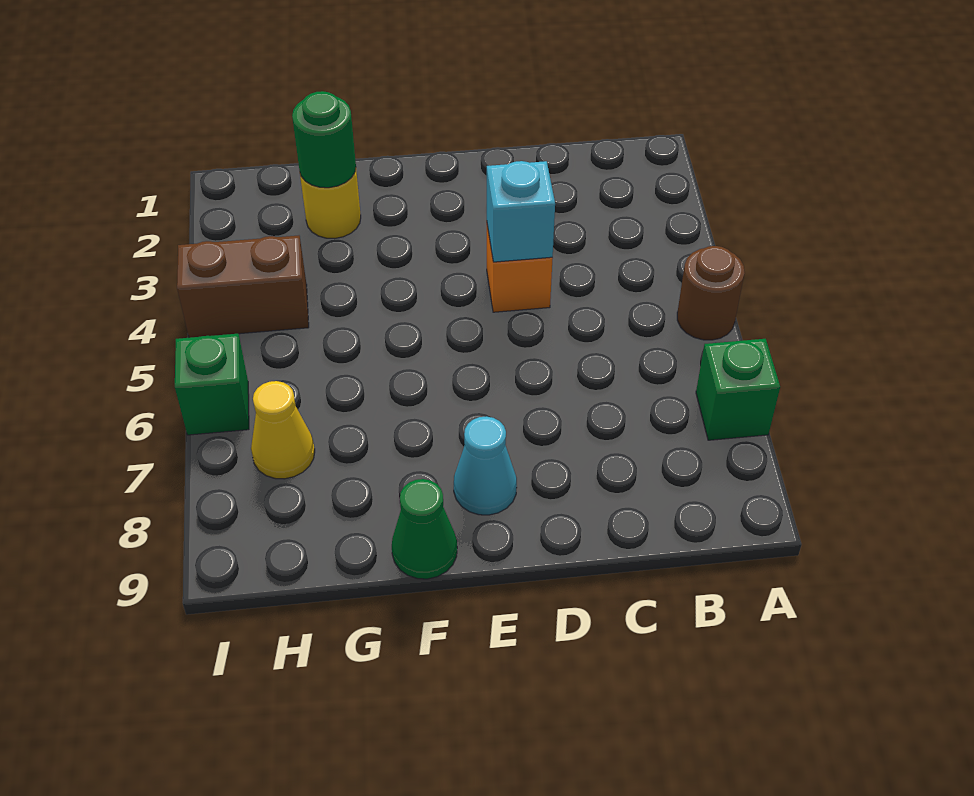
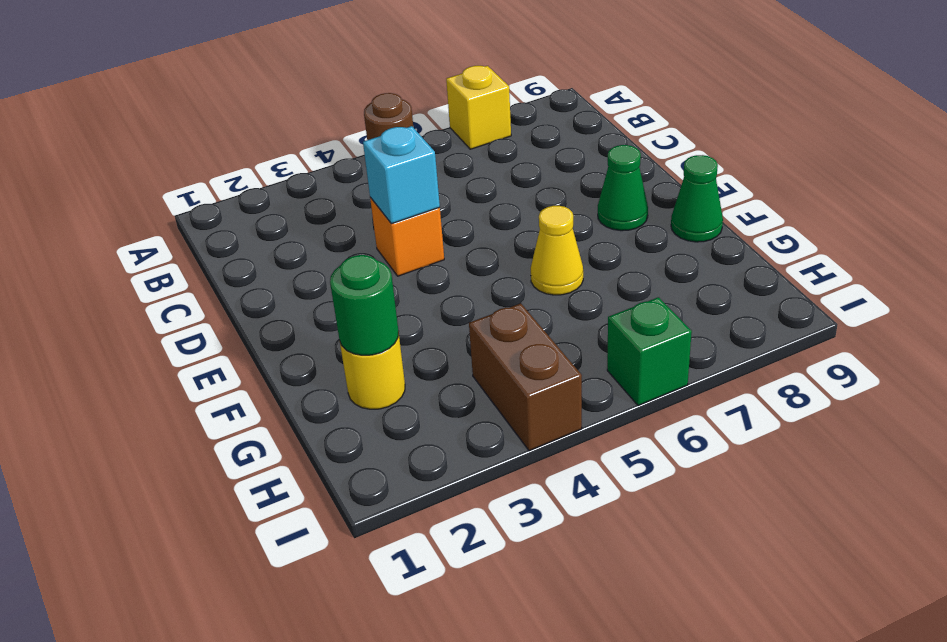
green 1x1 brick [696,339,780,440] -> yellow 1x1 brick [446,66,511,149]
cyan 1x1 cone [454,416,517,515] -> green 1x1 cone [598,145,648,231]
yellow 1x1 cone [251,381,315,479] -> yellow 1x1 cone moved to [531,206,583,295]

